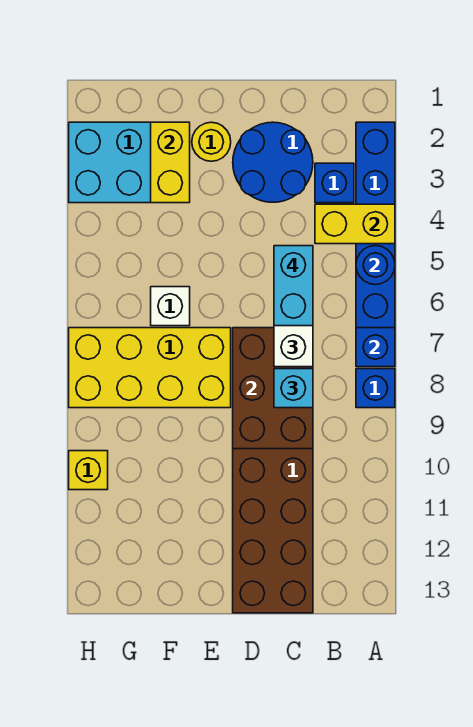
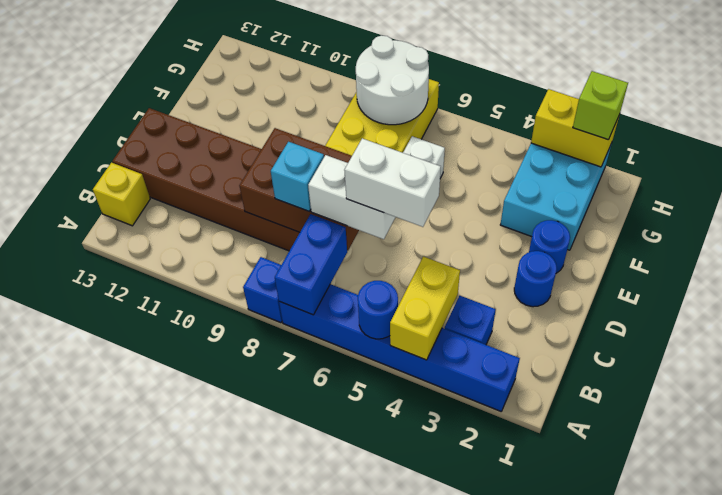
blue 1x1 brick [356,328,395,367] -> blue 1x2 brick [275,214,347,315]
blue 2x2 round brick [233,122,313,202] -> blue 1x1 round brick [514,251,557,307]
cyan 1x2 brick [274,246,313,326] -> white 1x2 brick [344,138,441,227]
yellow 1x1 round brick [192,122,231,161] -> blue 1x1 round brick [529,220,570,273]
yellow 1x2 brick [151,122,190,203] -> yellow 1x2 brick moved to [531,89,619,167]
none -> white 2x2 round brick [356,35,429,125]
none -> lime 1x1 brick [573,71,628,140]
yellow 1x1 brick [69,451,108,490] -> yellow 1x1 brick moved to [93,163,150,226]

